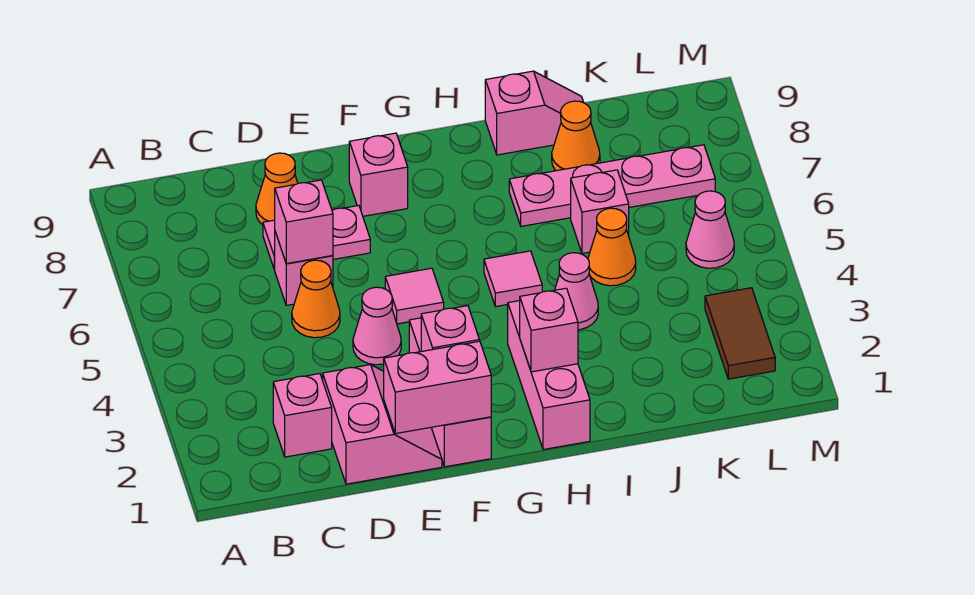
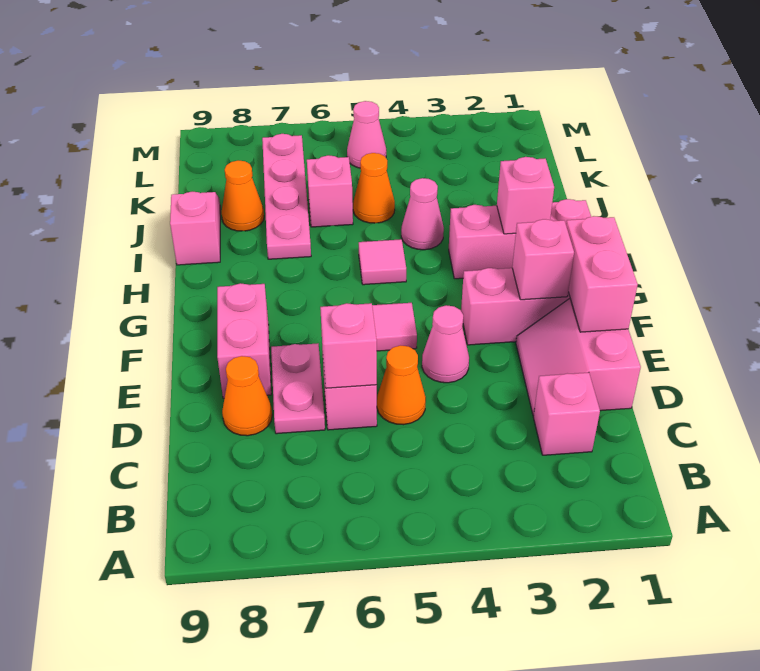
pink 2x2 slope [323,365,442,484] -> pink 2x2 slope turned to [516,299,641,415]
pink 1x1 brick [349,133,408,216] -> pink 1x2 brick [217,283,271,398]
brown 1x2 tile [705,288,775,379] -> none

